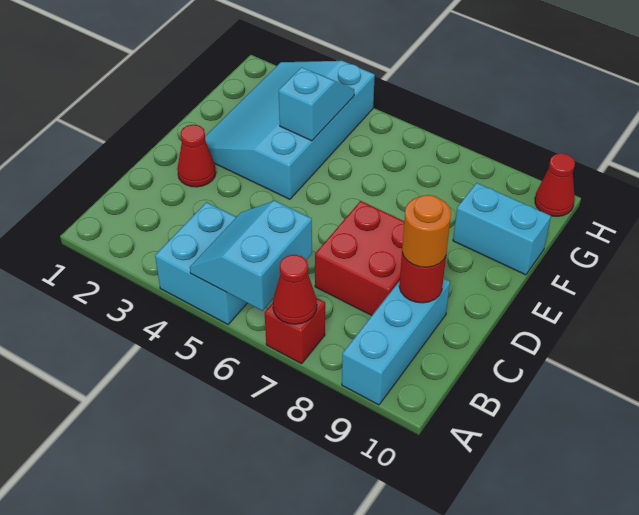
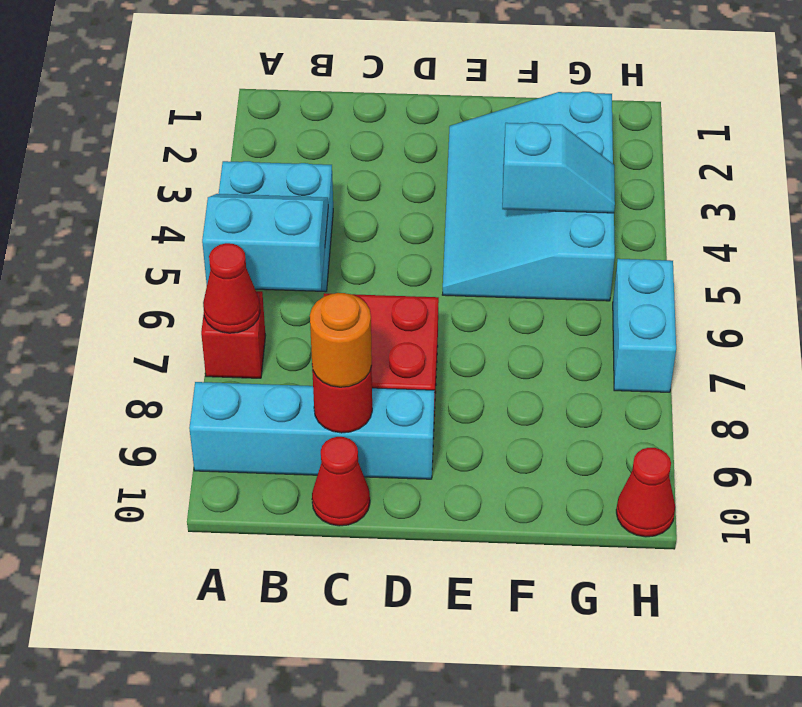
cyan 1x3 brick [342,278,450,405] -> cyan 1x4 brick [189,382,435,479]
red 1x1 cone [177,125,216,187] -> red 1x1 cone moved to [312,437,370,526]
cyan 3x4 slope [205,61,375,199] -> cyan 3x4 slope turned to [442,92,615,301]
cyan 1x2 brick [453,183,551,275] -> cyan 1x2 brick moved to [613,259,676,392]

